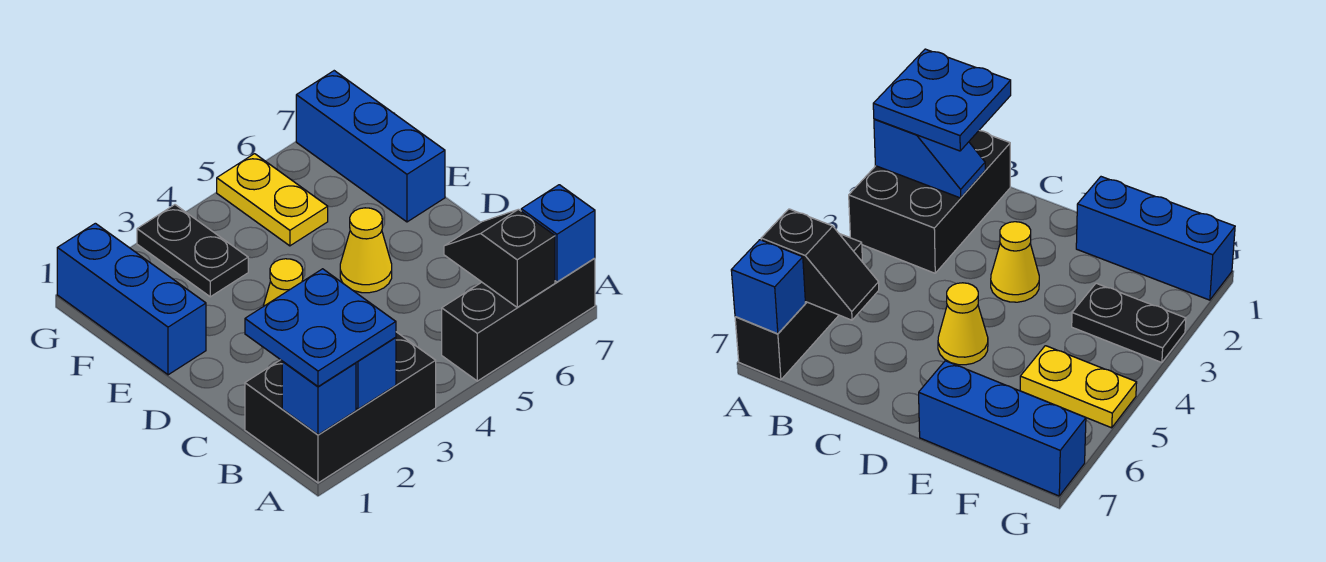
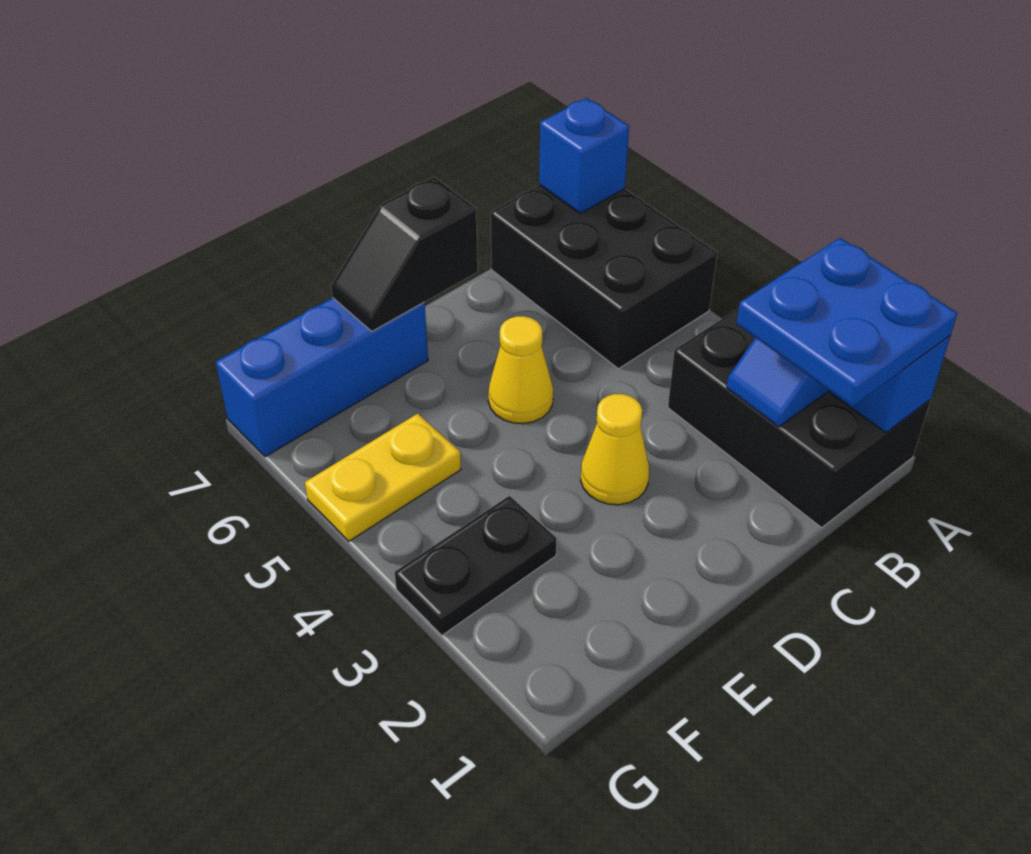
black 1x3 brick [442,258,595,381] -> black 2x3 brick [491,185,717,369]
black 1x2 slope [444,209,555,307] -> black 1x2 slope moved to [331,177,478,331]
blue 1x3 brick [57,223,206,375] -> none

